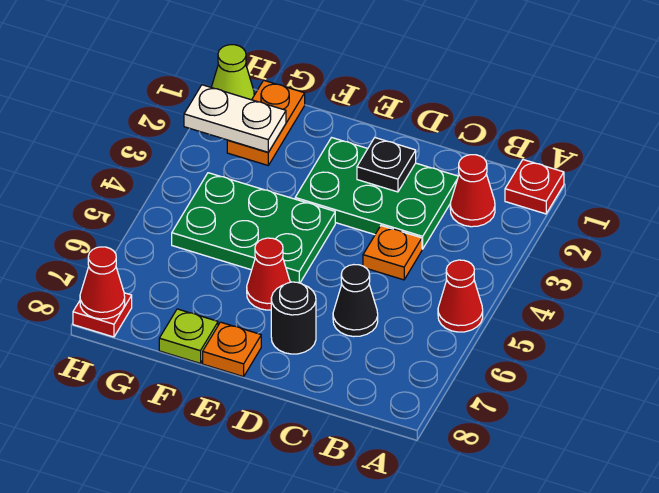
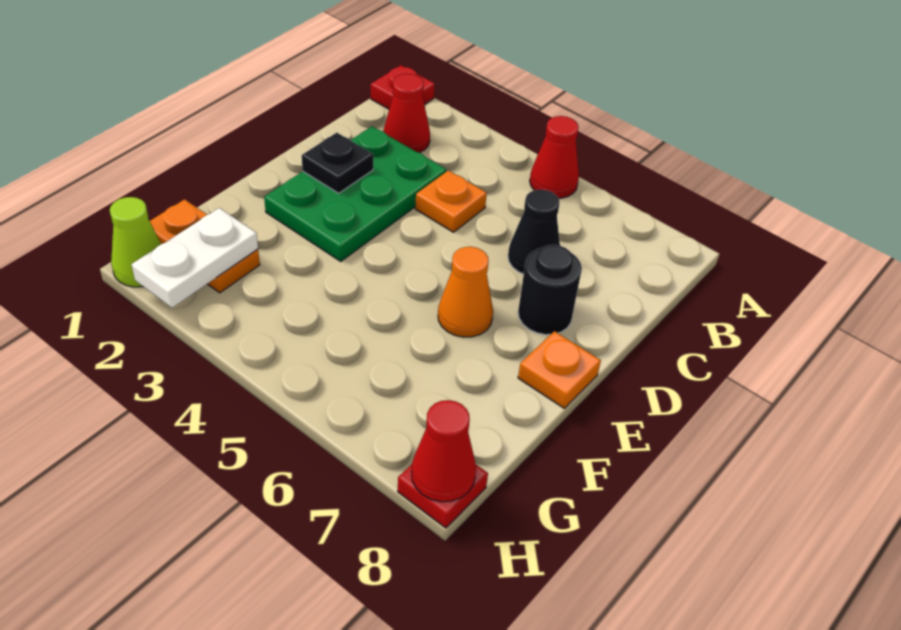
green 2x3 plate [172,173,335,283] -> none
red 1x1 cone [247,238,290,310] -> orange 1x1 cone [438,247,493,337]
lime 1x1 plate [159,309,218,363] -> none

